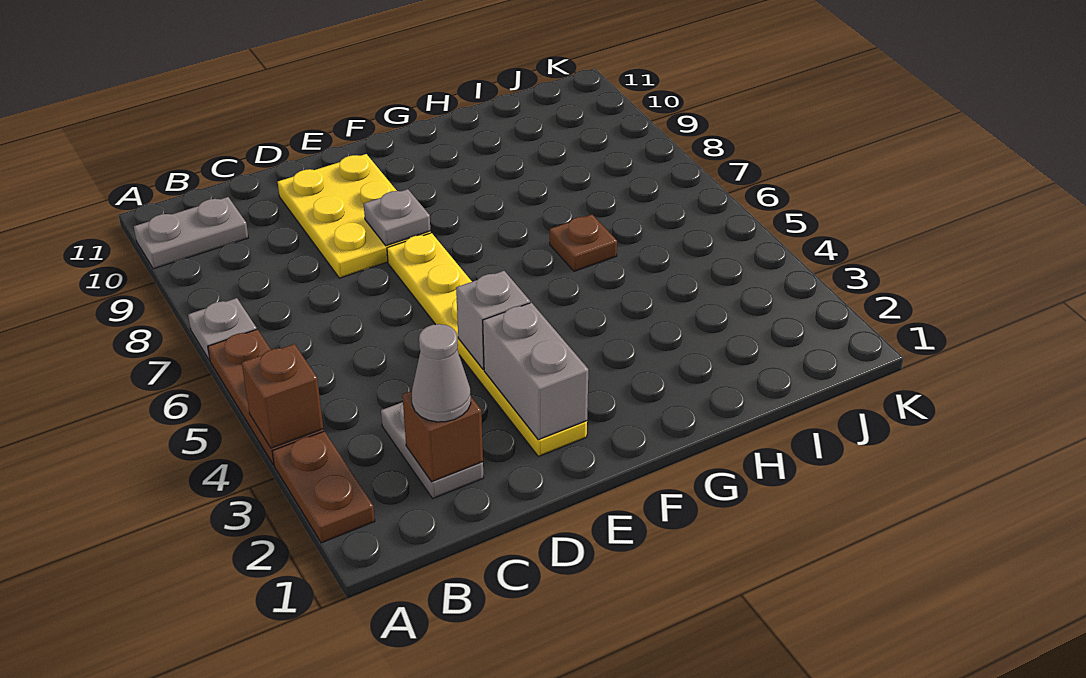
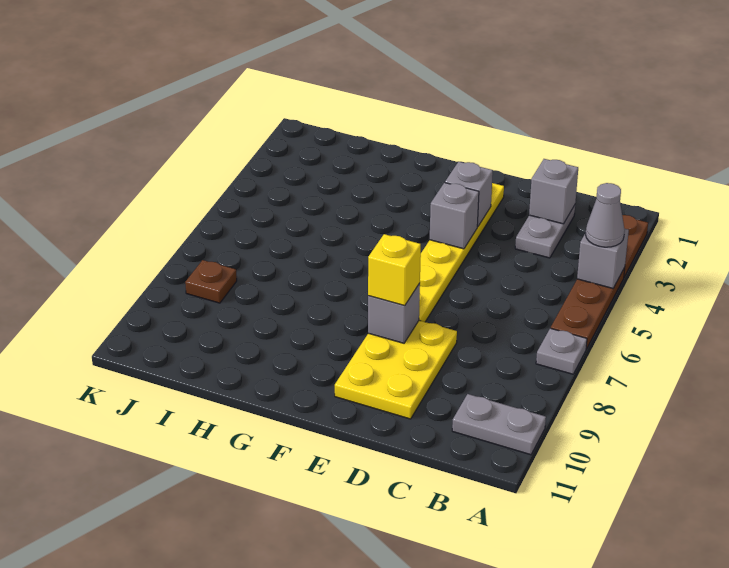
brown 1x1 brick [242,344,323,448] -> grey 1x1 brick [577,229,629,288]
brown 1x1 brick [402,391,483,482] -> grey 1x1 brick [529,159,578,224]
grey 1x1 cone [412,324,471,422] -> grey 1x1 cone moved to [586,183,625,247]
grey 1x2 brick [483,303,588,440] -> grey 1x1 brick [445,162,493,227]
grey 1x1 plate [364,189,431,246] -> grey 1x1 brick [368,283,420,343]
none -> yellow 1x1 brick [368,234,421,306]
brown 1x1 plate [550,215,617,271] -> brown 1x1 plate moved to [185,260,237,303]

